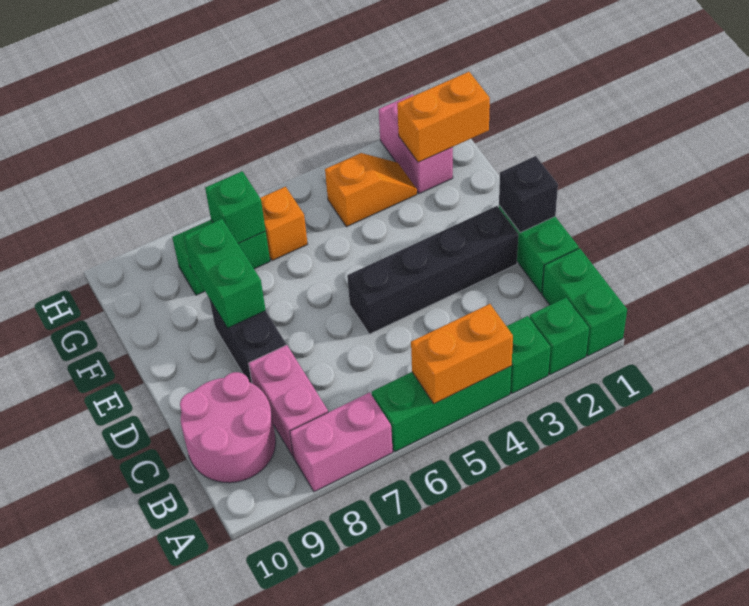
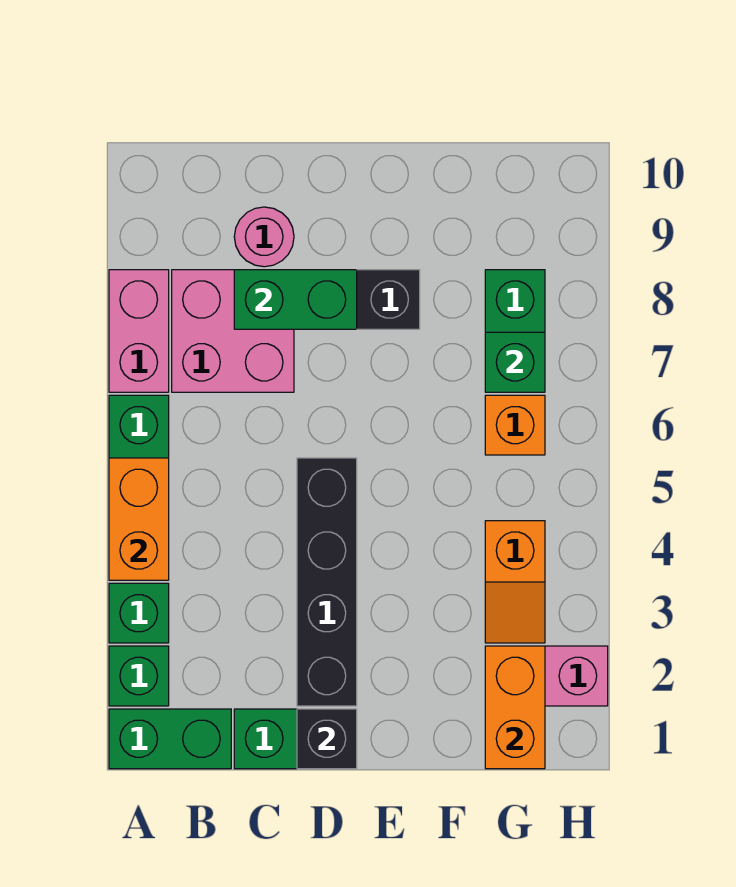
pink 1x2 brick [249,345,328,457] -> pink 2x2 brick [172,270,294,392]
pink 2x2 round brick [180,372,276,483] -> pink 1x1 round brick [234,207,294,267]
green 1x2 brick [184,219,266,328] -> green 1x2 brick moved to [234,270,357,329]

